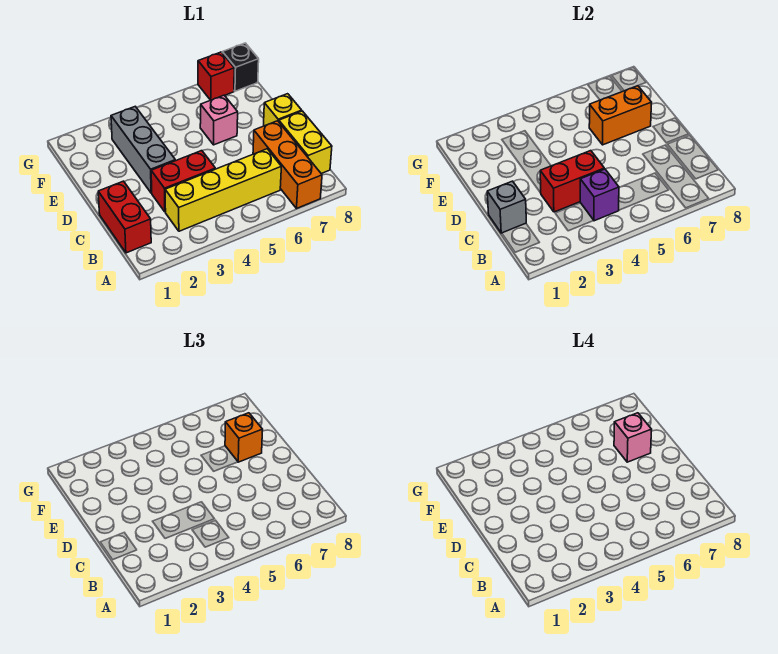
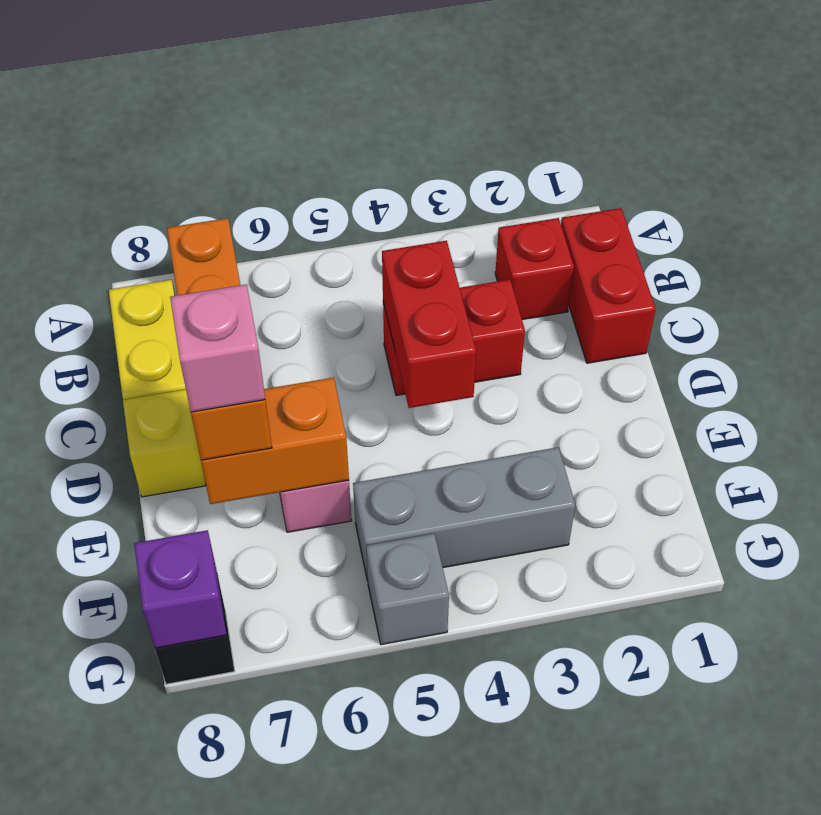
yellow 1x4 brick [165,149,281,231] -> none
purple 1x1 brick [580,169,619,221] -> purple 1x1 brick moved to [134,530,227,648]
grey 1x1 brick [487,181,526,233] -> grey 1x1 brick moved to [366,534,449,645]
red 1x2 brick [540,151,604,212] -> red 1x2 brick turned to [382,241,476,408]
grey 1x3 brick [111,107,175,193] -> grey 1x3 brick turned to [353,447,575,581]
red 1x1 brick [198,52,234,100] -> red 1x1 brick moved to [495,218,574,320]

